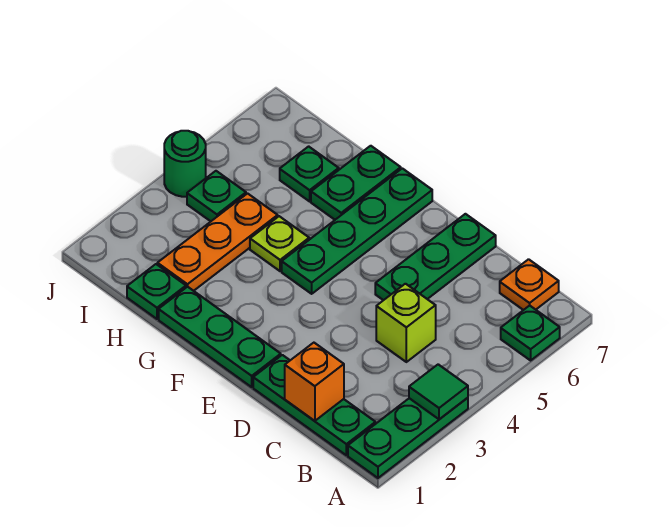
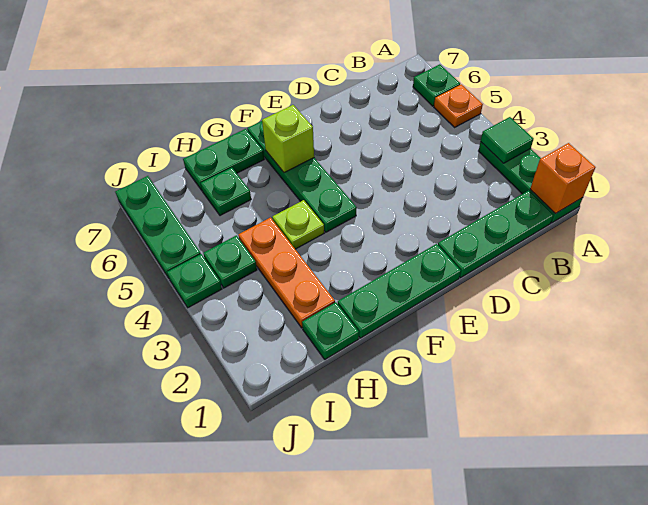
orange 1x1 plate [500,259,559,310] -> orange 1x1 plate moved to [434,84,483,127]
orange 1x1 brick [285,343,344,421] -> orange 1x1 brick moved to [530,143,595,213]
lime 1x1 brick [376,284,436,362] -> lime 1x1 brick moved to [262,105,314,173]
green 1x3 plate [375,214,496,300] -> green 1x3 plate moved to [115,176,201,278]
green 1x2 plate [311,146,401,220] -> green 1x2 plate turned to [183,129,264,190]
green 1x1 round brick [164,131,206,197] -> green 1x1 plate [167,254,222,308]

